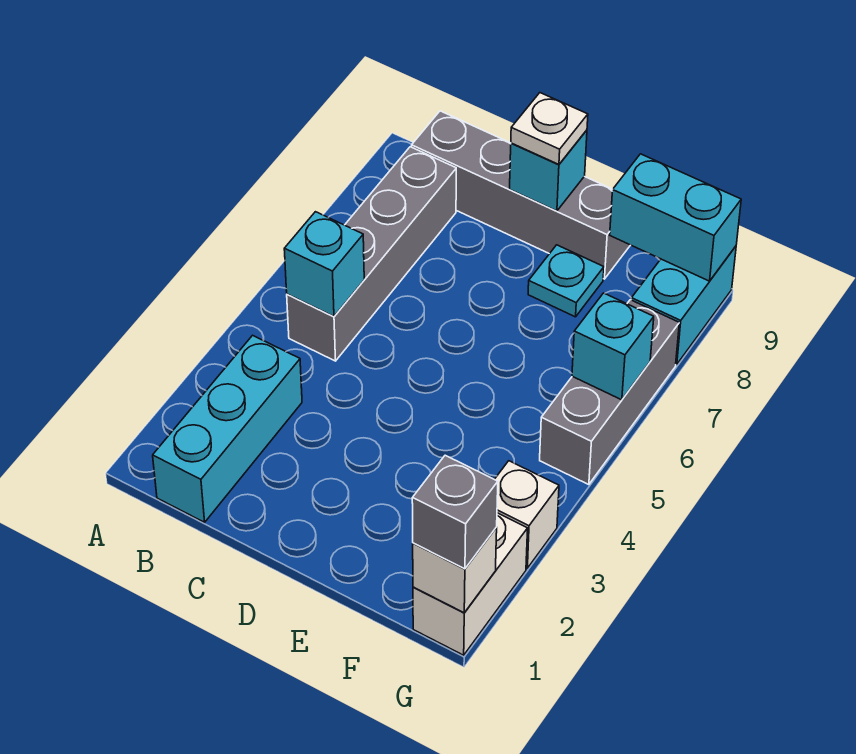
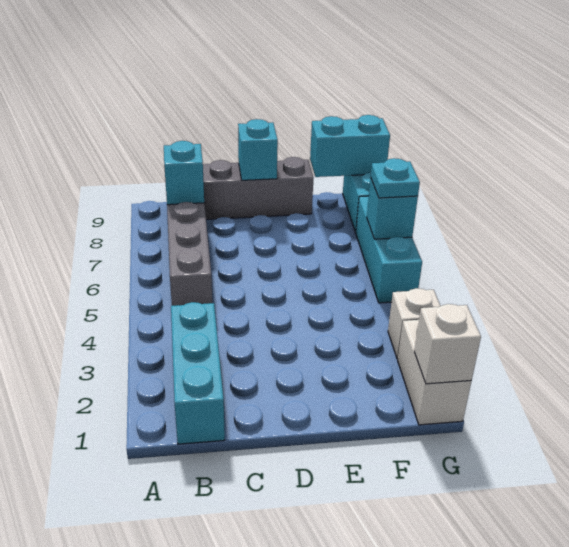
cyan 1x1 brick [284,212,364,316] -> cyan 1x1 brick moved to [164,141,204,205]
white 1x1 plate [511,93,588,164] -> none
cyan 1x1 plate [528,245,604,317] -> cyan 1x1 plate moved to [371,158,420,198]
grey 1x1 brick [412,455,498,569] -> none
grey 1x3 brick [540,300,679,485] -> cyan 1x3 brick [356,196,422,303]

